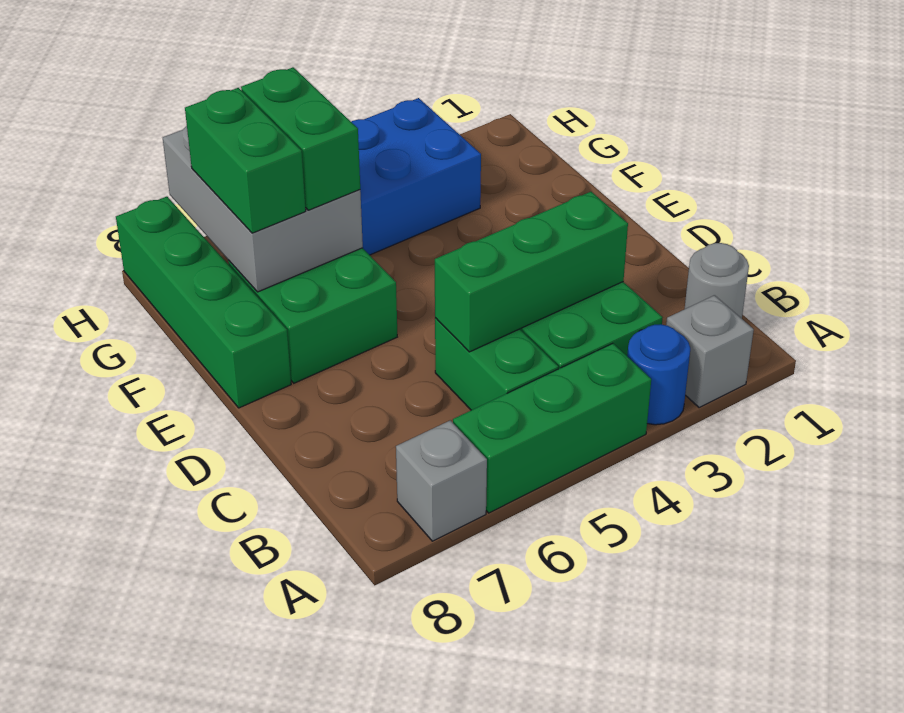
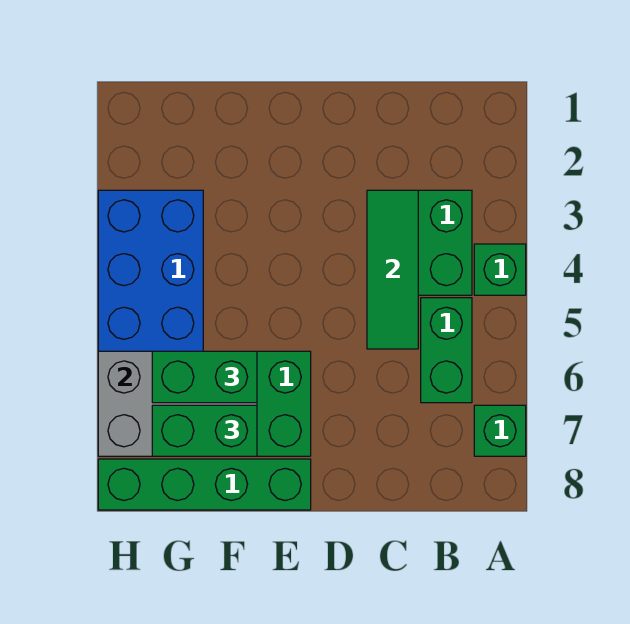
grey 1x1 brick [666,295,754,408] -> none
blue 1x1 round brick [627,324,690,425] -> none
green 1x3 brick [453,343,651,513] -> green 1x1 brick [474,244,526,295]
grey 1x1 brick [396,420,487,541] -> green 1x1 brick [474,405,526,456]
grey 1x1 round brick [685,243,749,318] -> none
green 1x2 brick [435,318,558,410] -> green 1x2 brick turned to [421,298,472,403]
green 1x3 brick [435,192,628,352] -> green 1x3 tile [367,190,418,349]

